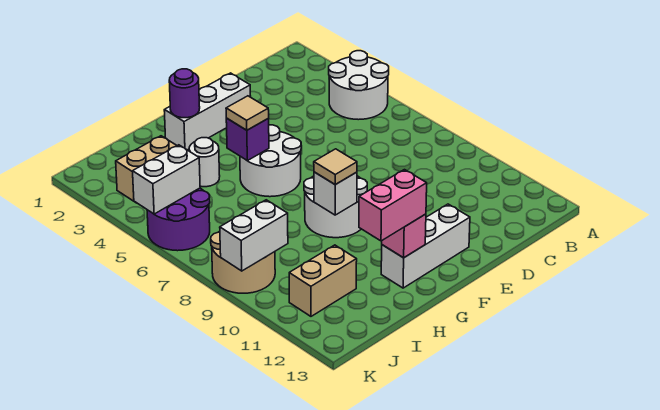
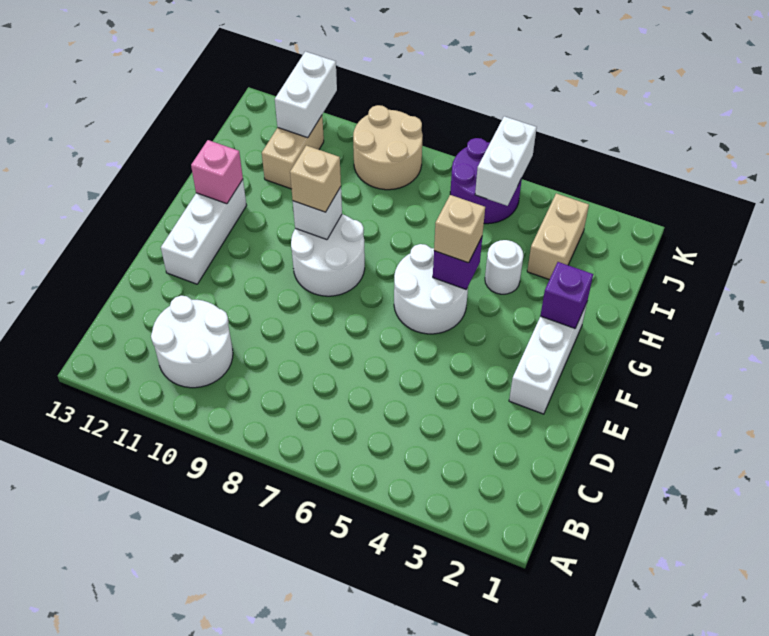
white 2x2 round brick [329,51,389,120] -> white 2x2 round brick moved to [151,296,233,388]
purple 1x1 round brick [169,69,200,118] -> purple 1x1 brick [540,262,593,328]
tan 1x1 tile [226,96,269,130] -> tan 1x1 brick [434,195,485,263]
tan 1x1 tile [314,149,357,185] -> tan 1x1 brick [290,145,341,212]
pink 1x2 brick [359,170,427,241] -> none
white 1x2 brick [220,200,288,271] -> white 1x2 brick moved to [275,51,337,138]

